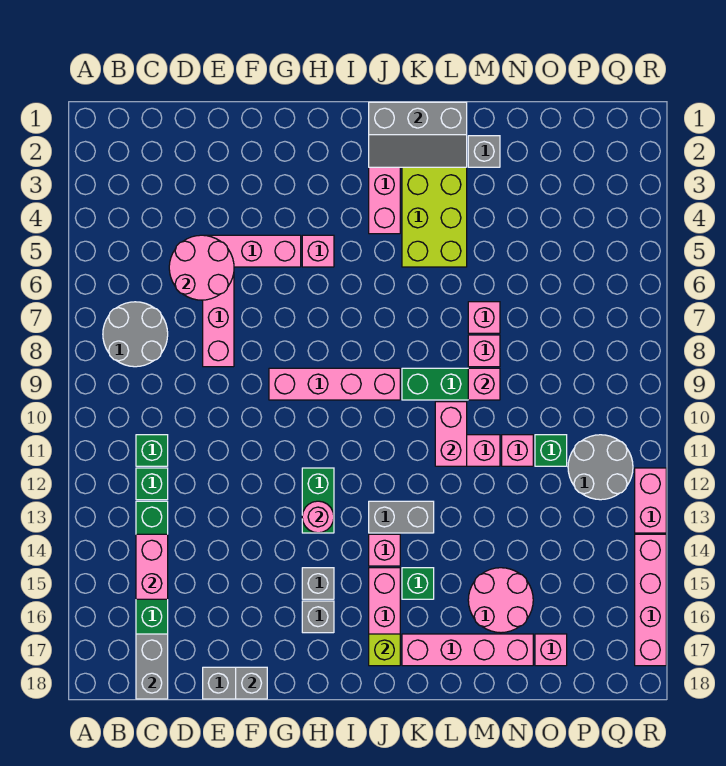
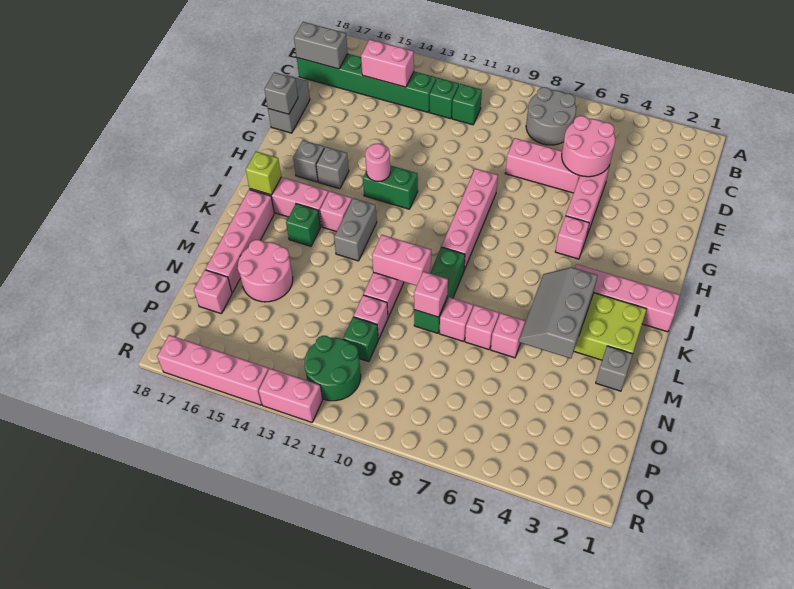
grey 2x3 slope [369,102,467,167] -> grey 2x3 slope moved to [519,267,598,358]
none -> pink 1x1 brick [491,313,525,358]
grey 2x2 round brick [568,435,633,500] -> green 2x2 round brick [305,336,361,401]

